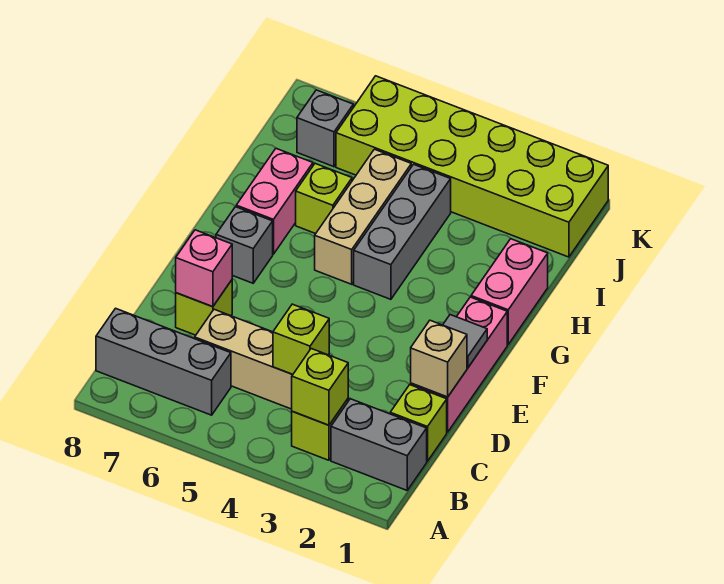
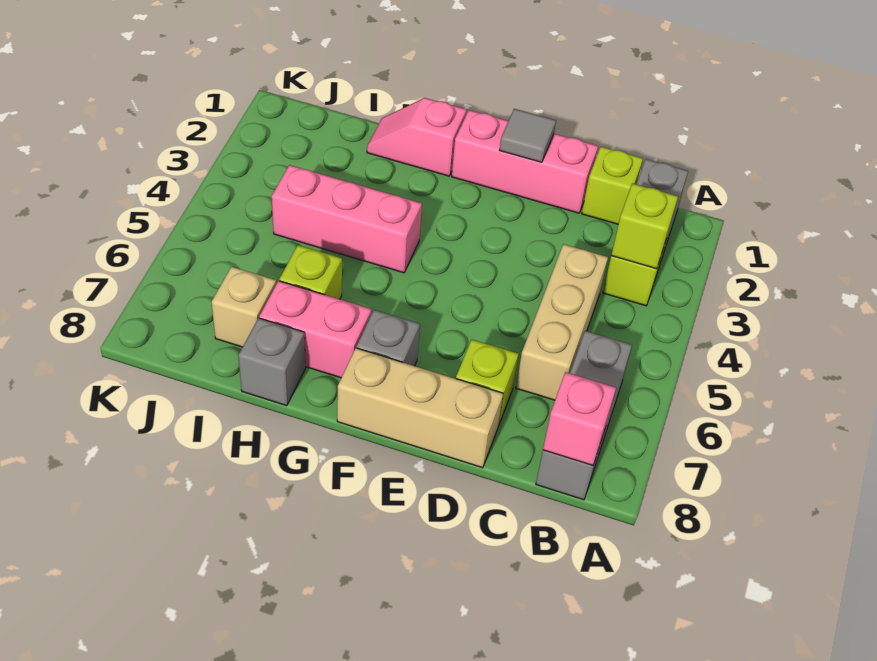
lime 1x1 brick [273,304,329,374] -> none
tan 1x1 brick [411,320,467,397] -> tan 1x1 brick moved to [212,267,276,347]
pink 1x1 brick [176,230,232,307] -> pink 1x1 brick moved to [543,372,616,466]
pink 1x2 brick [471,239,548,344] -> pink 1x2 slope [367,98,467,176]
grey 1x3 brick [354,164,451,299] -> pink 1x3 brick [272,165,422,273]
tan 1x3 brick [315,149,411,284] -> tan 1x3 brick moved to [337,348,503,468]
lime 2x6 brick [336,76,608,257] -> none
grey 1x1 brick [297,90,353,167] -> grey 1x1 brick moved to [238,318,305,406]

